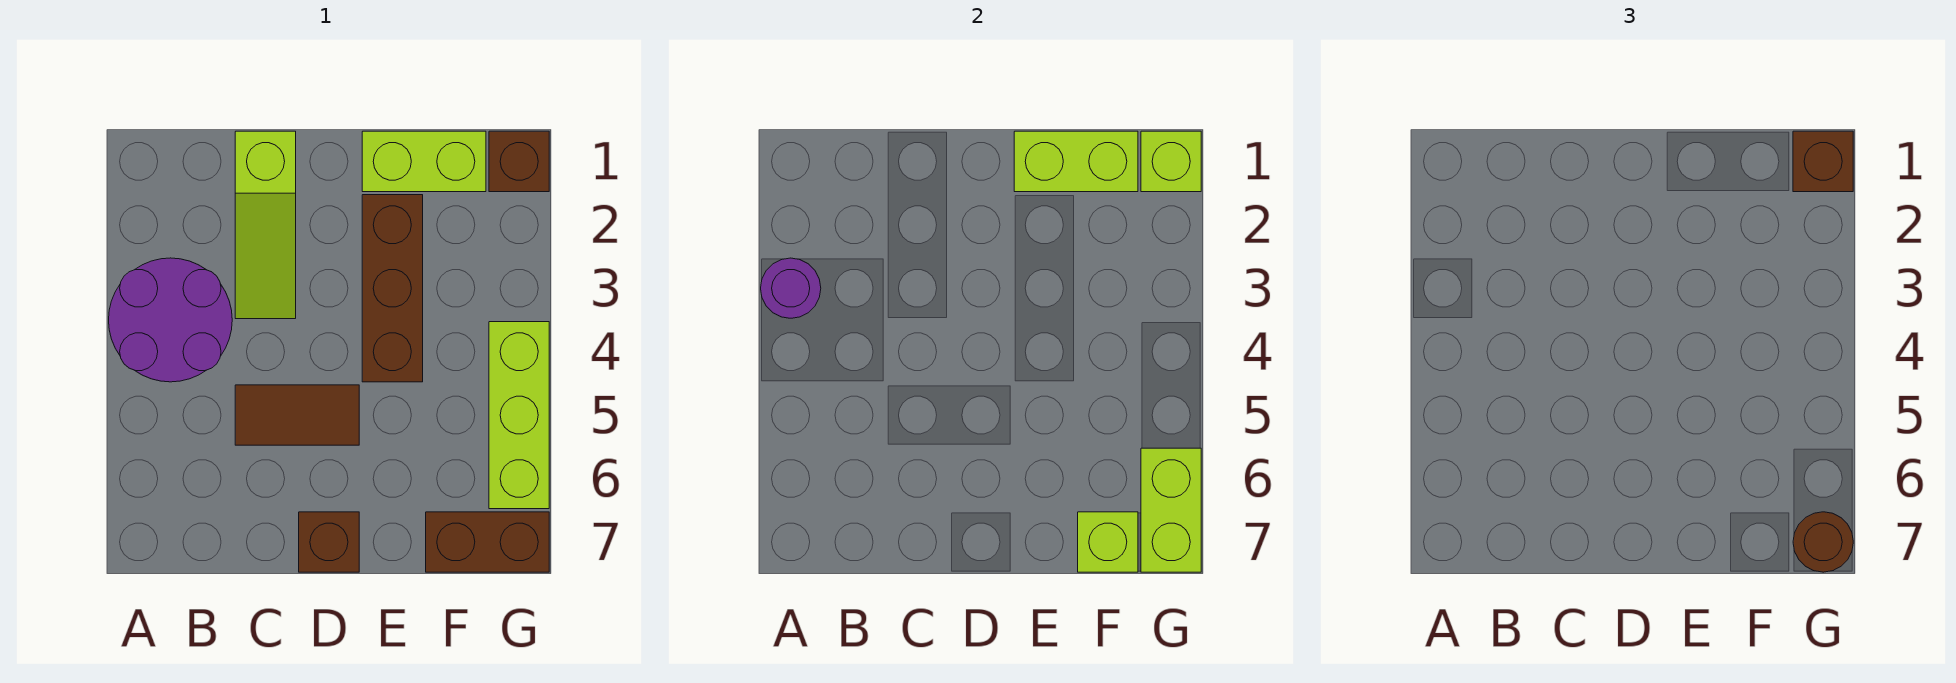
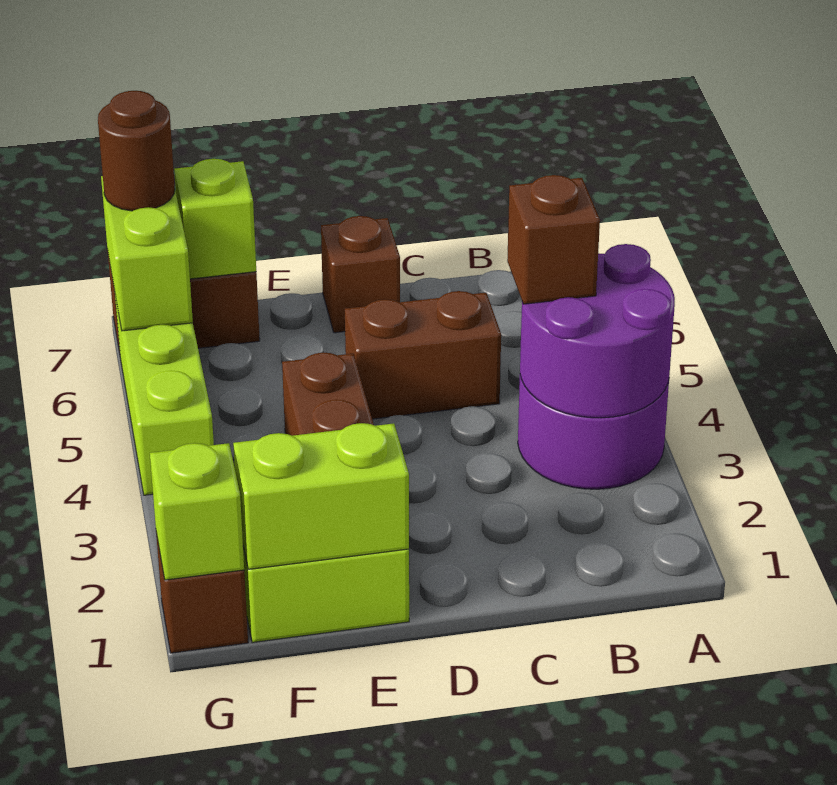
purple 1x1 round brick [761,258,821,318] -> purple 2x2 round brick [520,244,675,418]
lime 1x3 slope [235,131,296,319] -> none
brown 1x2 tile [235,385,359,445] -> brown 1x2 brick [345,291,501,419]
brown 1x1 brick [1793,131,1853,192] -> brown 1x1 brick moved to [507,175,600,304]

